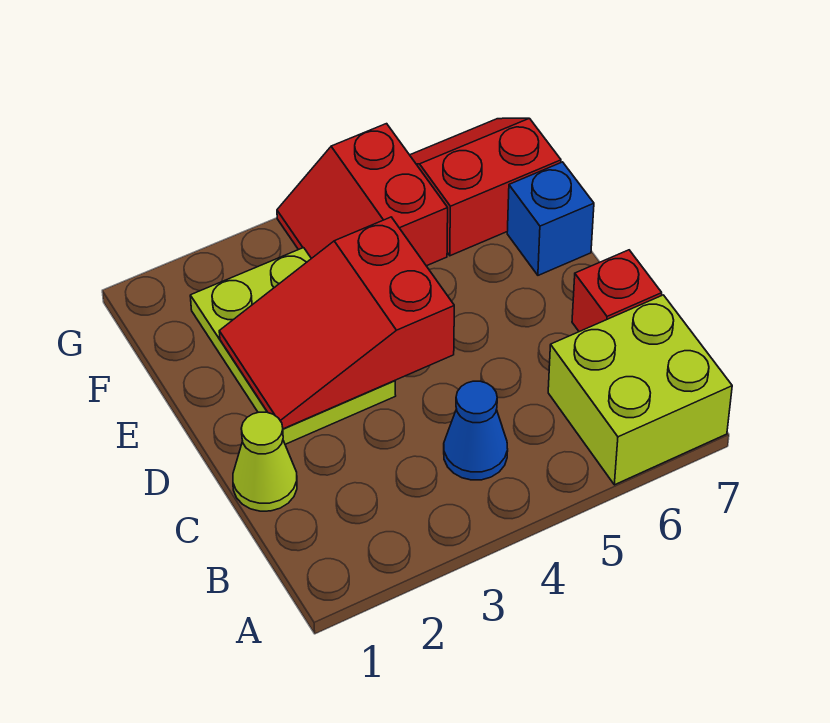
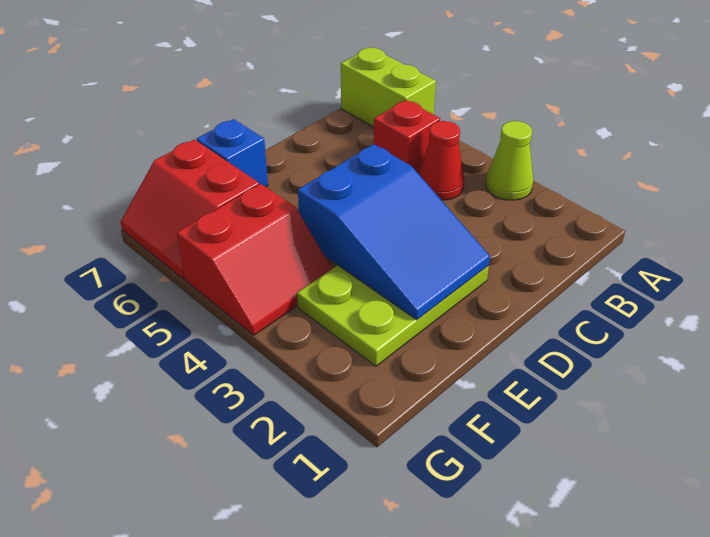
lime 2x2 brick [548,295,732,485] -> lime 1x2 brick [341,48,436,127]
blue 1x1 cone [444,381,508,480] -> red 1x1 cone [419,121,464,200]
lime 1x1 cone [233,412,297,511] -> lime 1x1 cone moved to [486,121,533,200]
red 1x1 brick [572,250,662,332] -> red 1x1 brick moved to [374,100,440,174]
red 2x3 slope [219,217,454,429] -> blue 2x3 slope [298,144,490,320]

